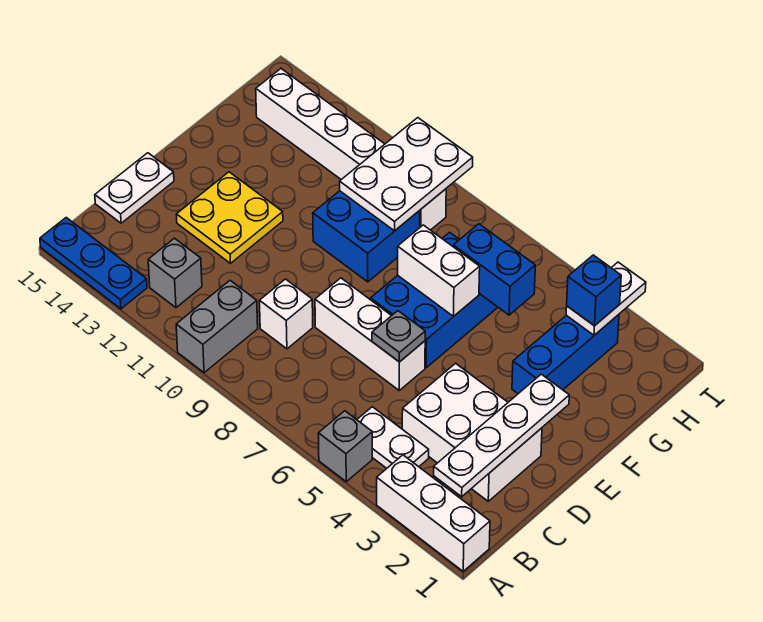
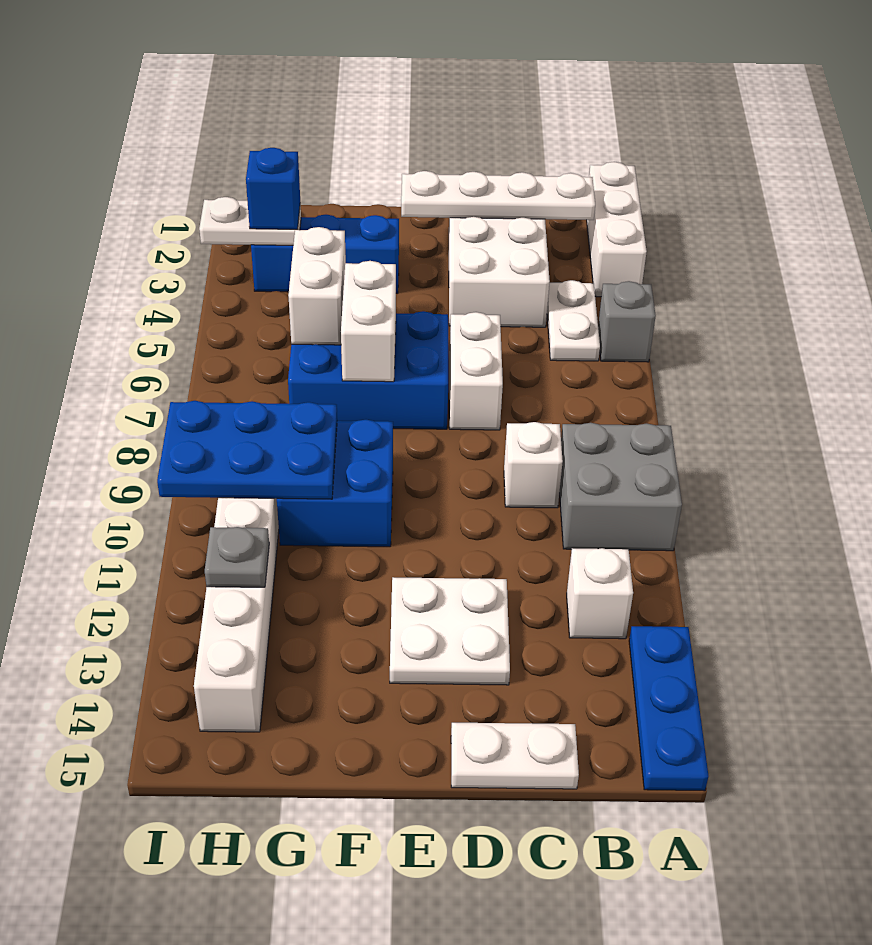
grey 1x2 brick [176,280,258,373] -> grey 2x2 brick [559,423,682,551]
grey 1x1 brick [148,238,202,308] -> white 1x1 brick [567,548,633,639]
white 1x3 brick [315,278,425,390] -> white 1x2 brick [449,312,503,430]
grey 1x1 plate [372,311,425,362] -> grey 1x1 plate moved to [205,527,269,587]
yellow 2x2 plate [176,172,283,263] -> white 2x2 plate [390,577,510,685]
blue 1x2 brick [453,224,535,315] -> white 1x2 brick [288,227,346,345]
white 2x3 plate [340,118,473,231] -> blue 2x3 plate [157,401,337,499]

